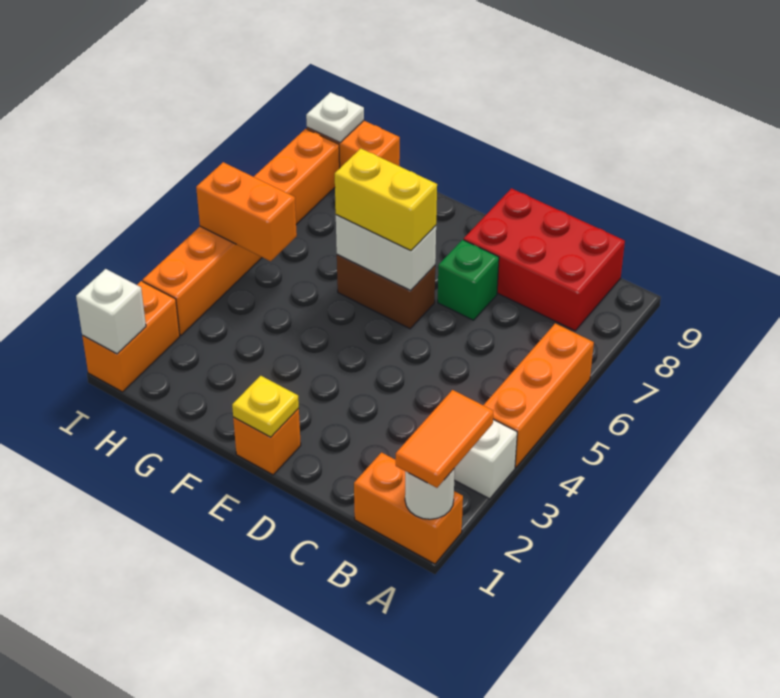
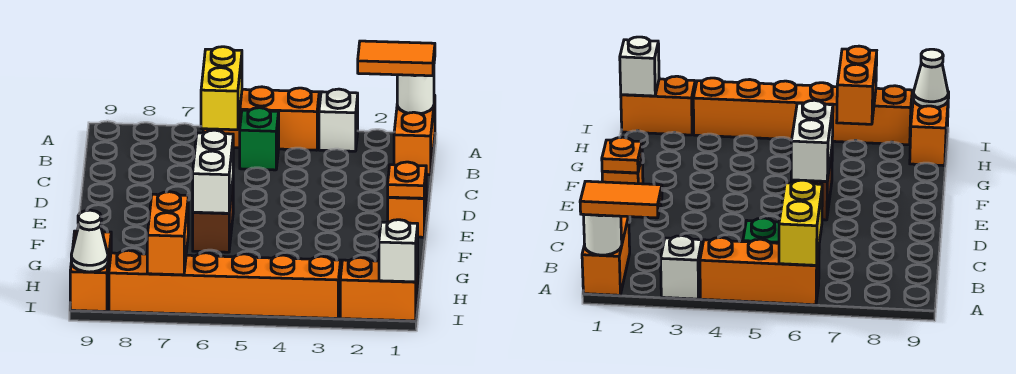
red 2x3 brick [464,188,625,331] -> none
green 1x1 brick [438,240,499,320] -> green 1x1 brick moved to [240,108,279,170]
yellow 1x1 plate [232,376,299,437] -> orange 1x1 plate [388,162,426,198]
yellow 1x2 brick [335,148,437,251] -> yellow 1x2 brick moved to [201,47,242,130]
orange 1x2 brick [196,162,297,261] -> orange 1x2 brick moved to [147,192,188,275]
white 1x1 plate [306,92,364,143] -> white 1x1 cone [71,210,108,272]

